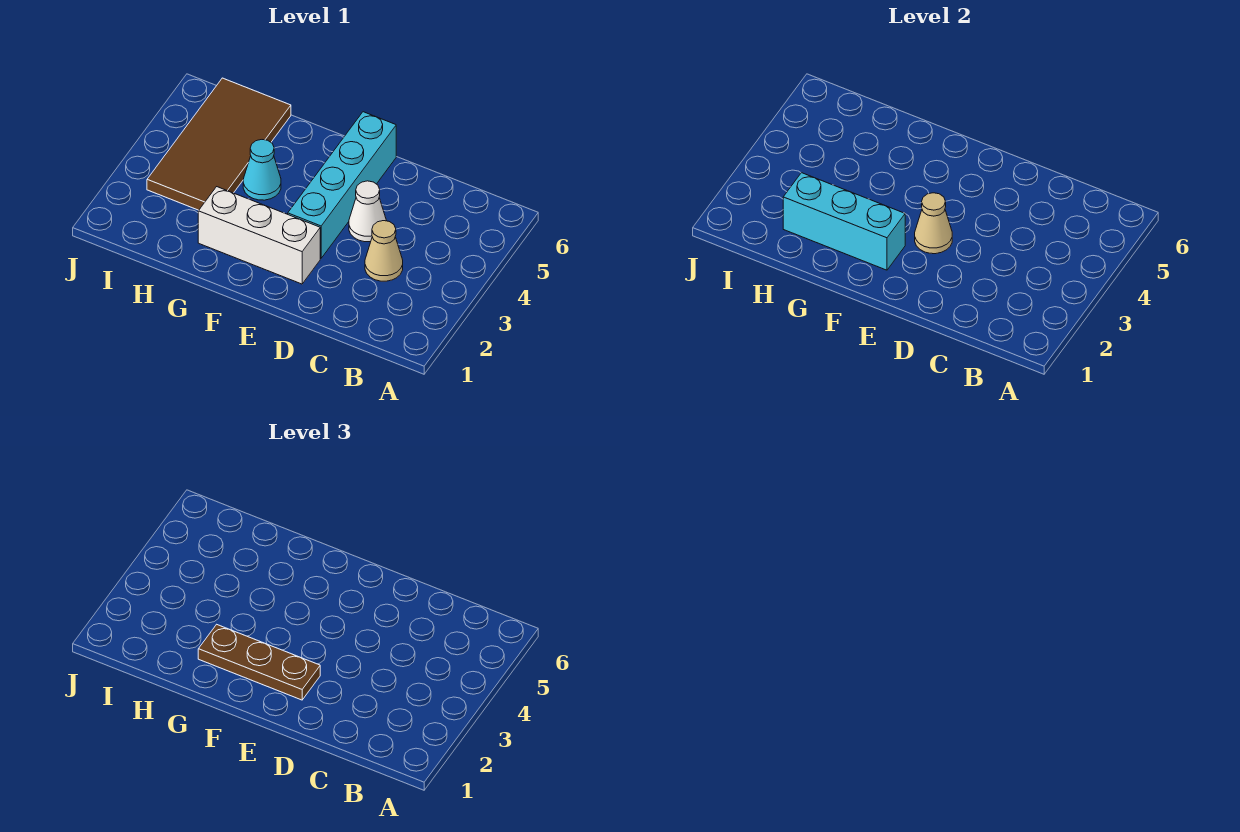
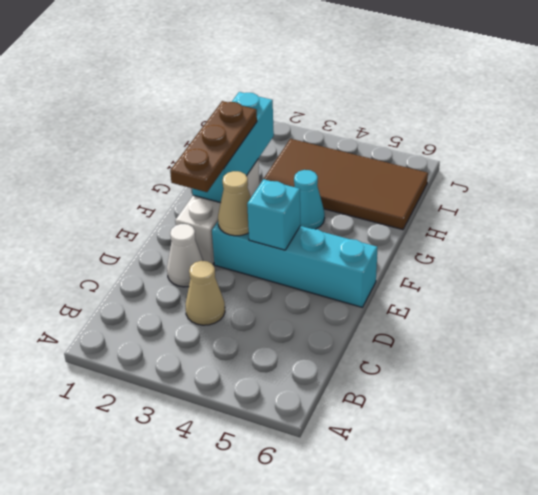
white 1x1 cone [349,181,387,242] -> white 1x1 cone moved to [167,224,203,287]
none -> cyan 1x1 brick [247,179,300,250]

